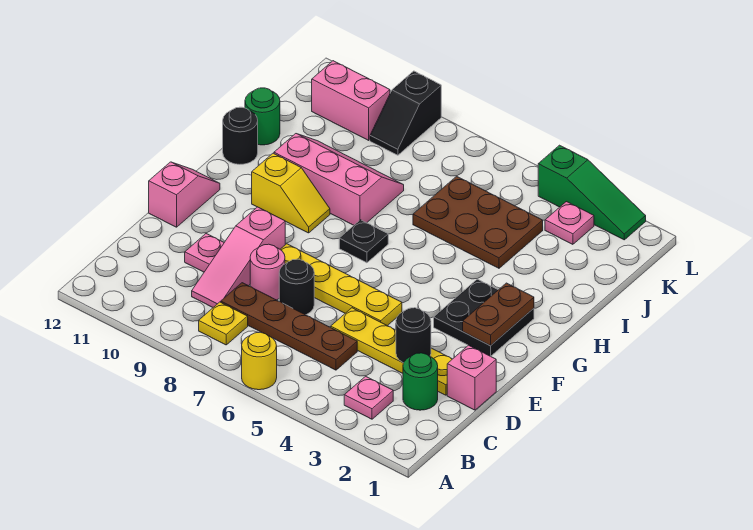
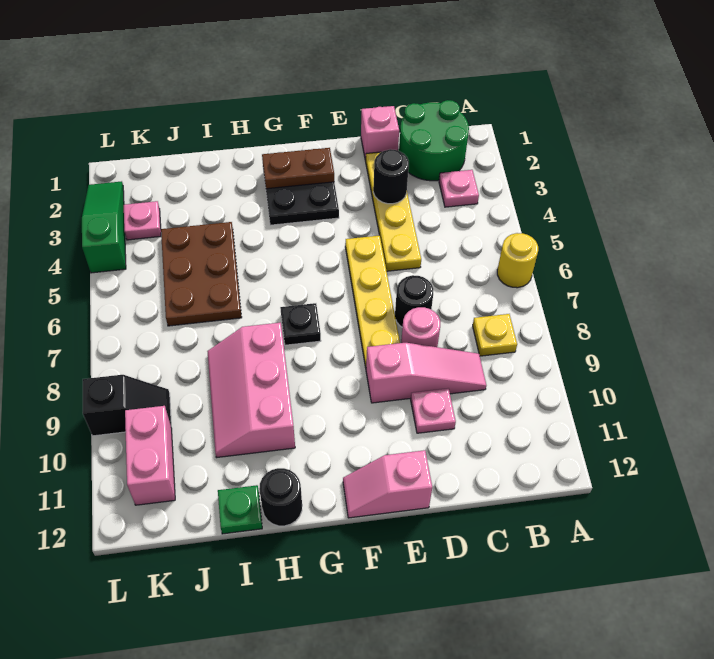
green 1x1 round brick [403,353,438,410] -> green 2x2 round brick [399,100,469,181]
brown 1x4 plate [221,283,357,370] -> none
yellow 1x2 slope [252,153,330,233] -> none
green 1x1 round brick [245,88,280,145] -> green 1x1 plate [218,485,262,534]

